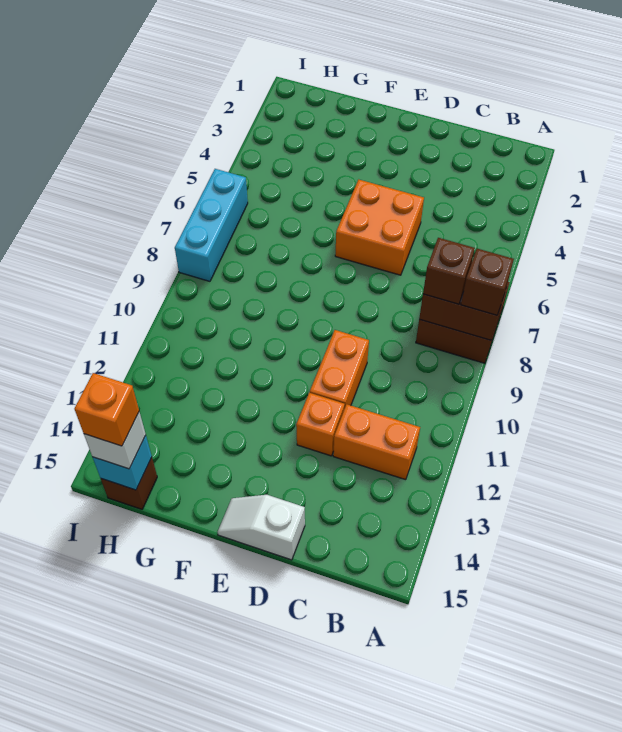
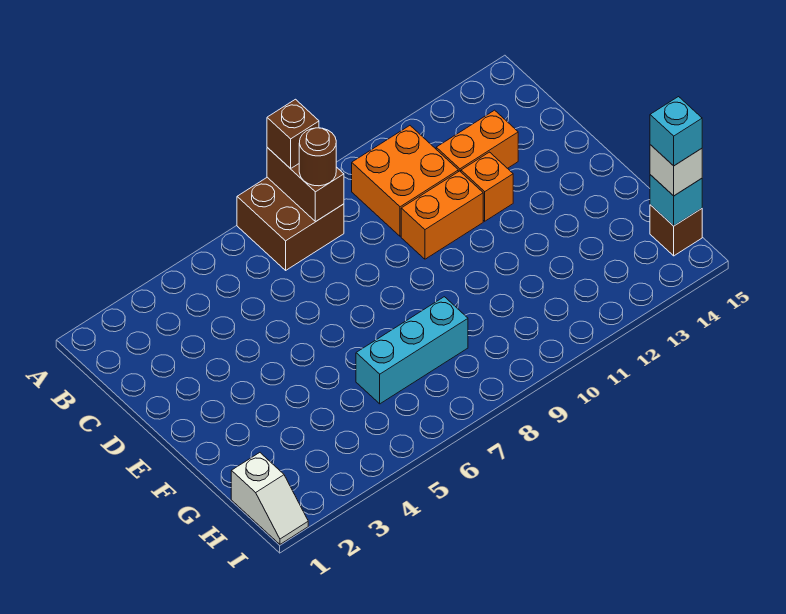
brown 1x1 brick [423,238,475,304] -> brown 1x1 round brick [299,128,336,186]
orange 1x2 brick [333,404,420,480] -> orange 1x2 brick turned to [436,110,518,172]
orange 2x2 brick [335,180,424,275] -> orange 2x2 brick moved to [352,126,458,236]
white 1x2 slope [218,495,305,560] -> white 1x2 slope moved to [231,453,308,544]
orange 1x1 brick [74,373,139,446] -> cyan 1x1 brick [650,97,702,166]
cyan 1x3 brick [175,169,248,281] -> cyan 1x3 brick moved to [356,297,468,404]

